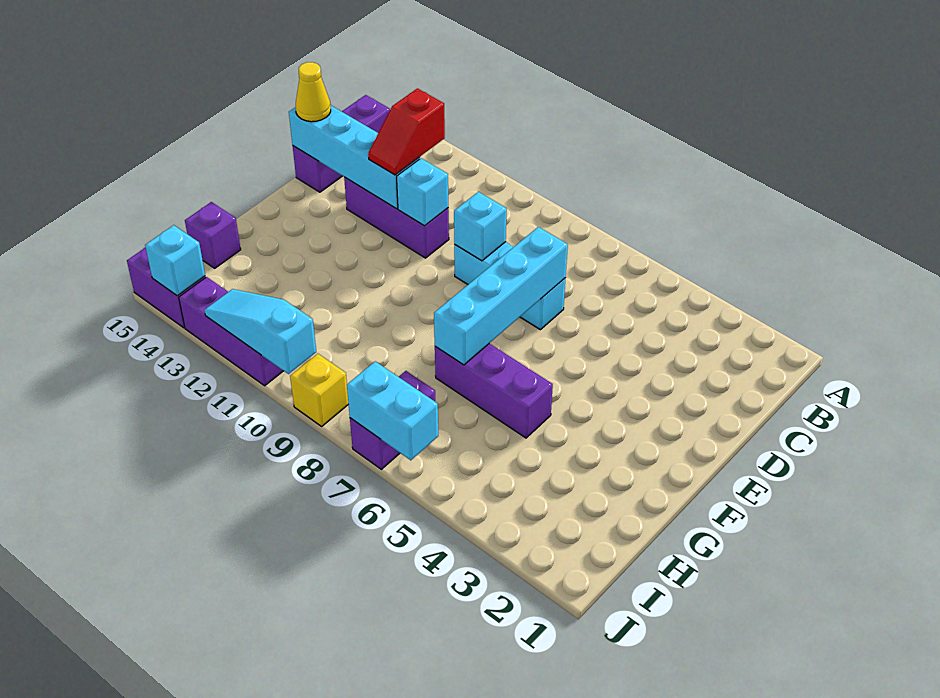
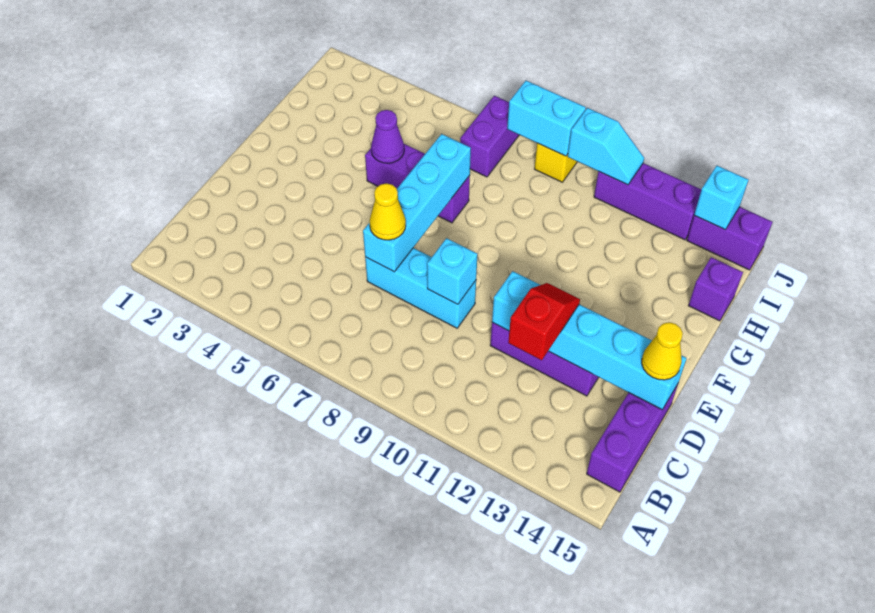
none -> yellow 1x1 cone [369,183,406,240]
none -> purple 1x1 cone [371,110,404,163]
cyan 1x2 brick [347,361,438,460] -> cyan 1x2 brick moved to [507,81,586,156]
cyan 1x3 slope [205,289,316,374] -> cyan 1x2 slope [568,108,644,185]

